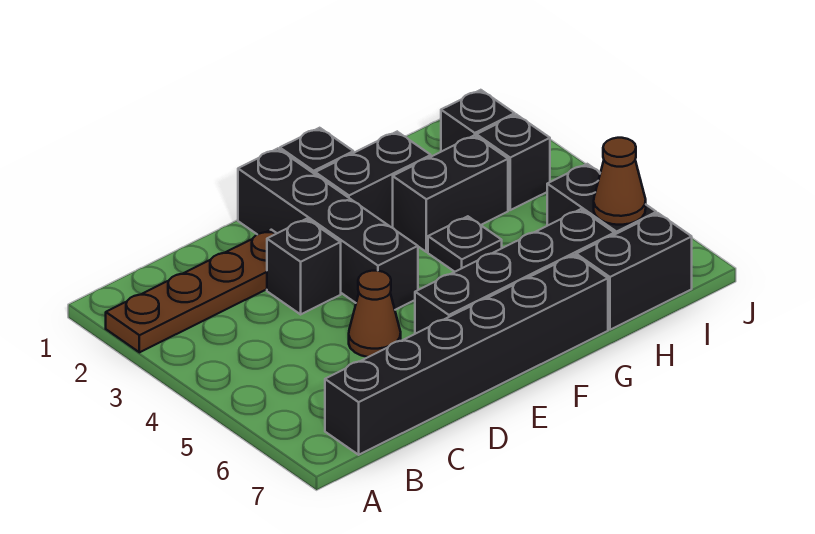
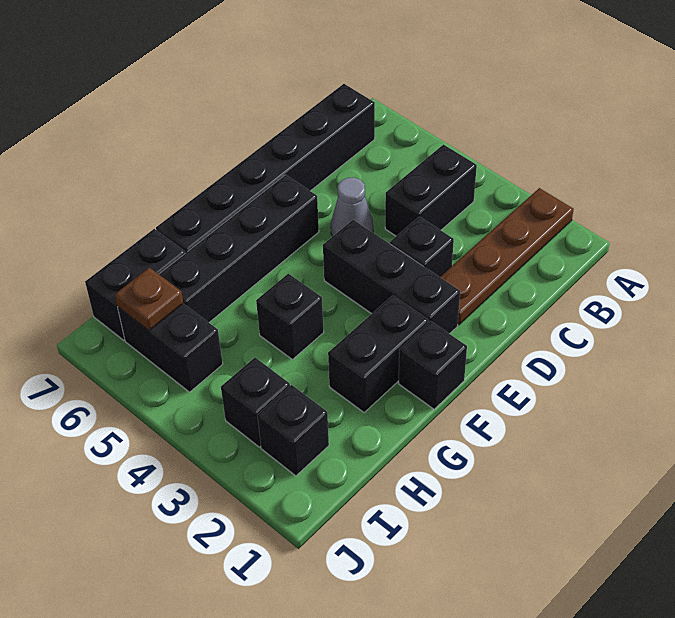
brown 1x1 cone [349,271,401,357] -> grey 1x1 cone [331,177,373,237]
black 1x4 brick [238,149,418,310] -> black 1x3 brick [323,220,460,334]
black 1x2 brick [393,135,508,252] -> black 1x2 brick moved to [385,145,477,236]
black 1x1 plate [428,216,502,272] -> black 1x1 brick [256,274,324,359]
brown 1x1 cone [594,138,646,225] -> brown 1x1 plate [115,267,183,331]

